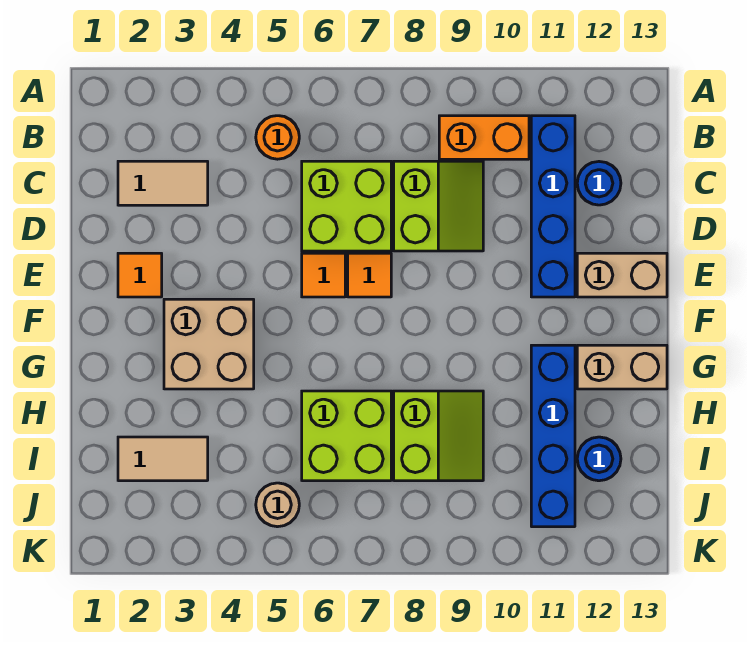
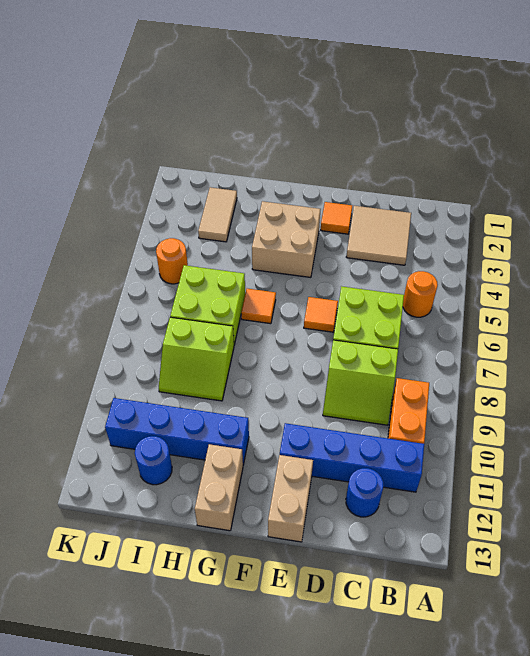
tan 1x2 tile [118,161,208,205] -> tan 2x2 tile [346,206,411,265]
orange 1x1 tile [348,253,391,297] -> orange 1x1 tile moved to [241,289,276,324]
tan 1x1 round brick [256,483,299,527] -> orange 1x1 round brick [156,238,188,284]

